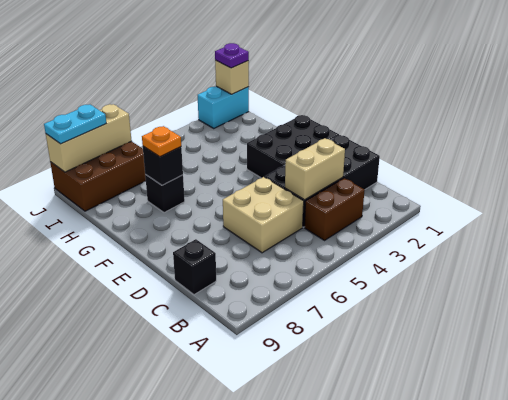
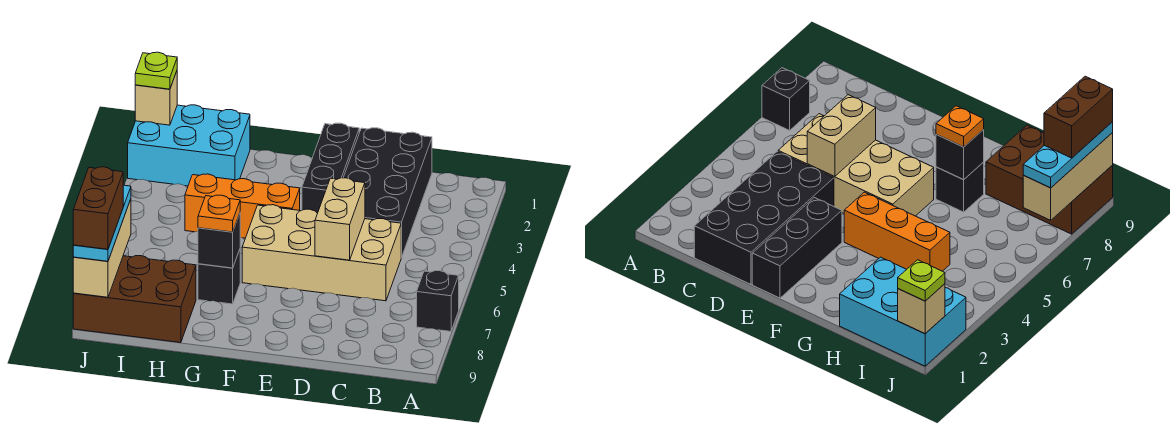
brown 1x2 brick [304,178,365,240] -> brown 1x2 brick moved to [73,167,123,249]
tan 1x2 brick [285,138,345,200] -> tan 1x2 brick moved to [315,178,365,260]
tan 2x2 brick [223,177,304,253] -> tan 2x4 brick [242,205,401,301]
black 1x1 brick [173,239,216,295] -> black 1x1 brick moved to [417,271,459,331]
black 2x3 brick [247,115,339,178] -> black 1x3 brick [302,123,359,213]
none -> orange 1x3 brick [185,174,300,238]
brown 2x3 brick [50,141,146,211] -> brown 2x3 brick turned to [73,256,196,343]
cyan 1x2 brick [198,86,249,128] -> cyan 2x3 brick [128,105,250,186]
purple 1x1 plate [215,43,249,68] -> lime 1x1 plate [135,52,177,89]
cyan 1x2 plate [44,105,106,144] -> cyan 1x3 plate [73,185,131,261]

